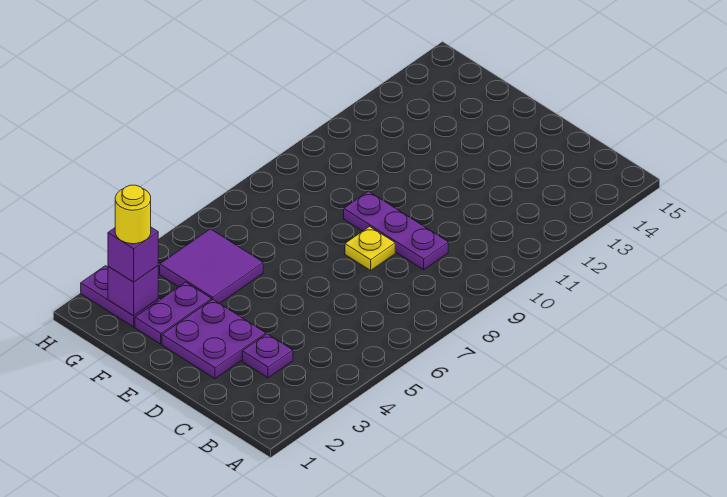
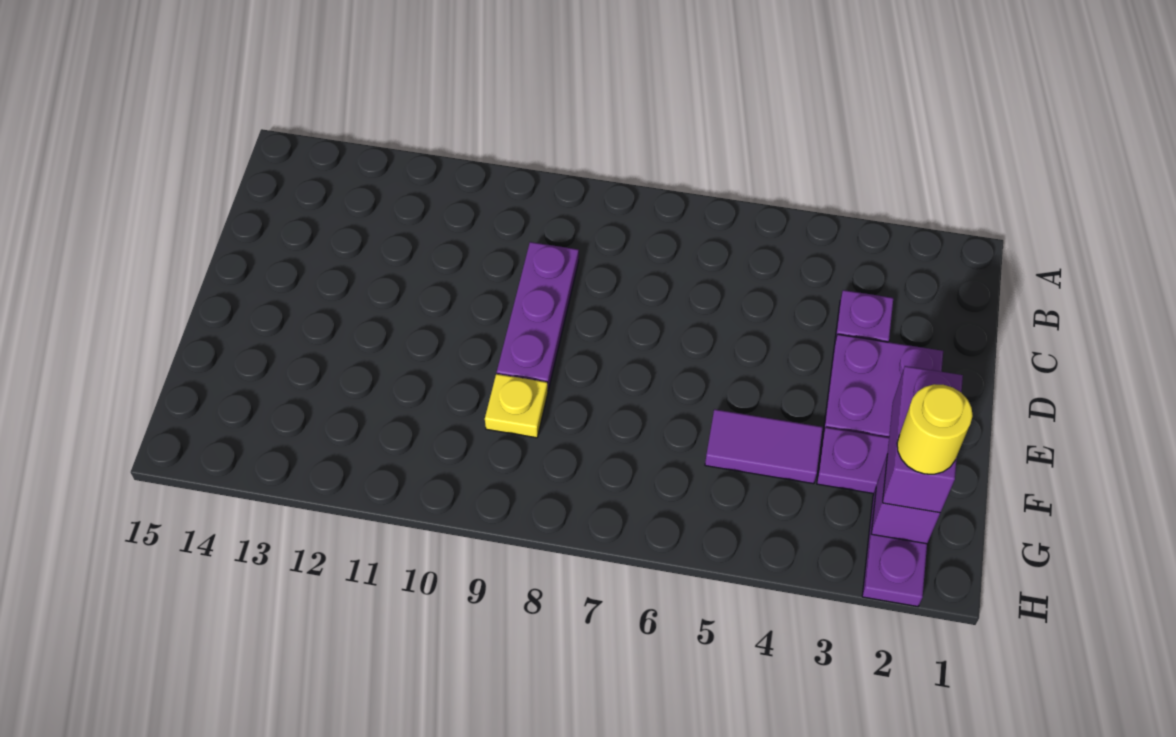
yellow 1x1 plate [345,227,395,270] -> yellow 1x1 plate moved to [485,374,548,438]
purple 2x2 tile [160,229,263,303] -> purple 1x2 tile [705,409,823,484]
purple 1x1 brick [108,227,158,282] -> purple 1x2 brick [883,366,963,513]

